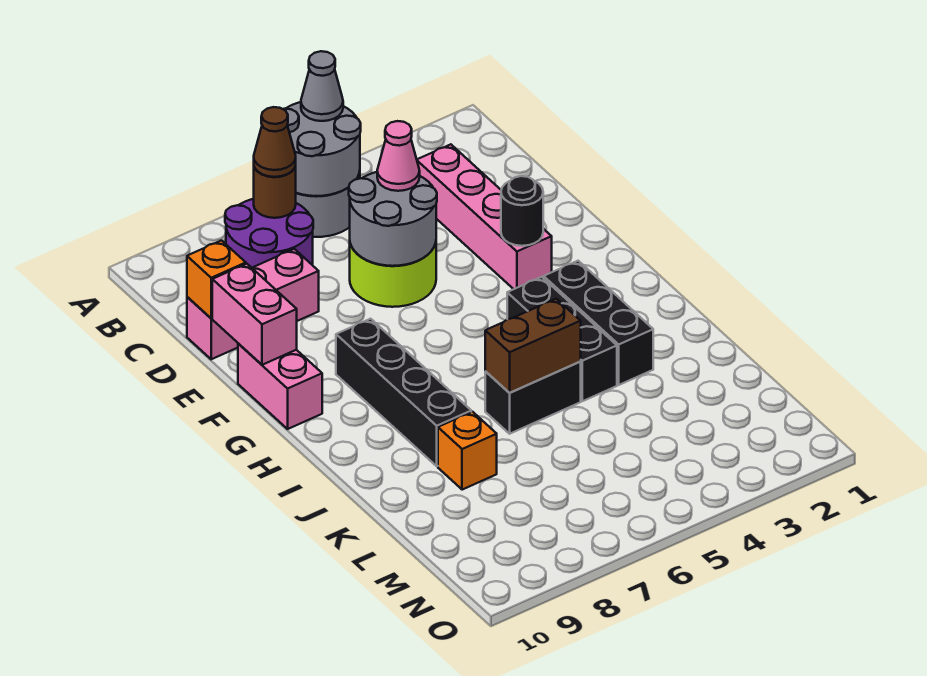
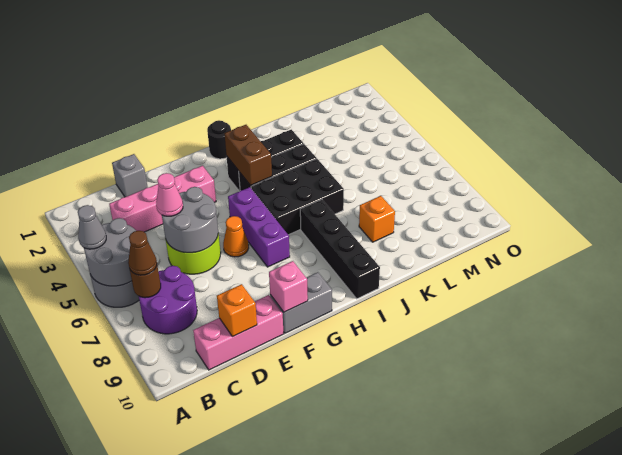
none -> grey 1x1 brick [112,154,148,197]
pink 1x3 brick [187,249,319,359] -> pink 1x3 brick turned to [193,295,284,370]
pink 1x2 brick [212,264,297,365] -> pink 1x1 brick [269,261,308,312]
black 1x1 round brick [501,176,543,246] -> black 1x1 round brick moved to [207,120,231,159]
none -> orange 1x1 cone [223,216,249,257]
pink 1x2 brick [238,343,322,429] -> grey 1x2 brick [270,272,332,333]
none -> purple 1x3 brick [228,187,290,267]
black 1x4 brick [336,319,471,466] -> black 1x4 brick turned to [300,200,380,299]
black 1x2 brick [485,362,581,434] -> black 2x3 brick [251,159,344,235]
brown 1x2 brick [485,299,581,393] -> brown 1x2 brick moved to [224,125,272,186]

